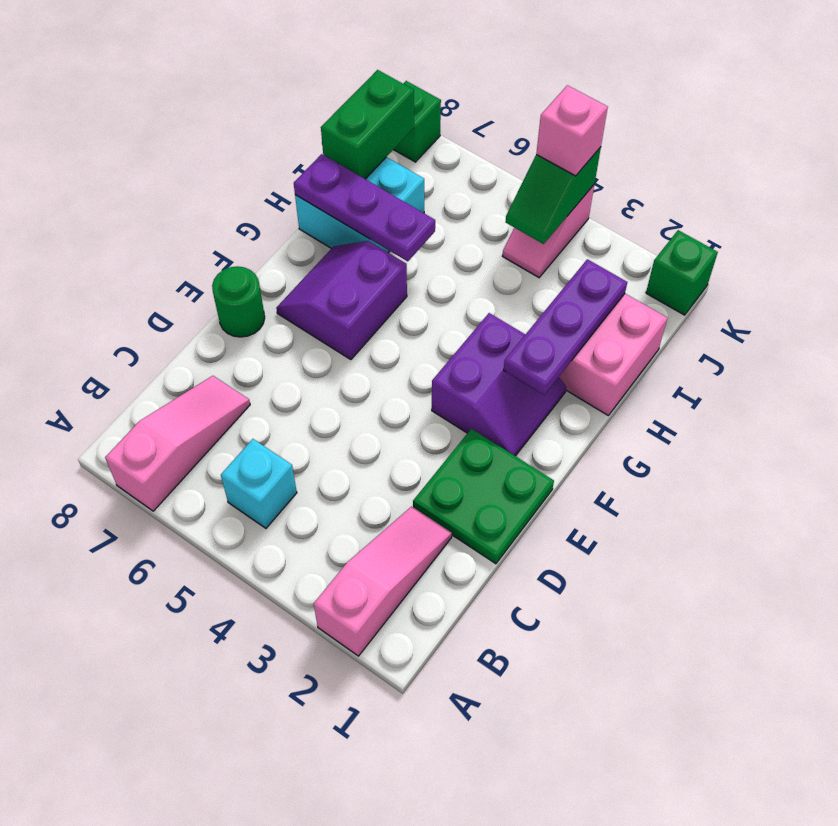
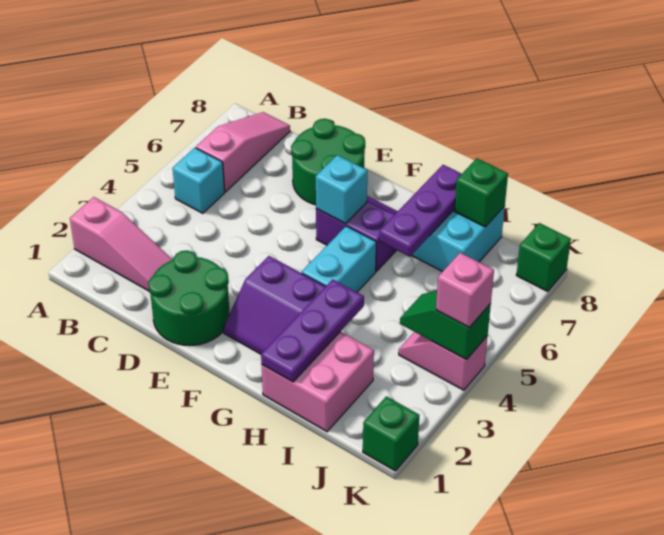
pink 1x3 slope [105,376,250,511] -> pink 1x3 slope turned to [196,112,290,192]
green 2x2 plate [413,429,554,564] -> green 2x2 round brick [148,250,230,346]
green 1x1 round brick [212,266,265,337] -> green 2x2 round brick [291,119,365,205]
none -> cyan 1x1 brick [316,155,367,224]
purple 1x3 plate [504,259,627,395] -> purple 1x3 plate turned to [261,279,364,382]
none -> cyan 1x2 brick [302,226,376,292]
green 1x2 brick [321,70,414,179] -> green 1x1 brick [454,158,508,227]

